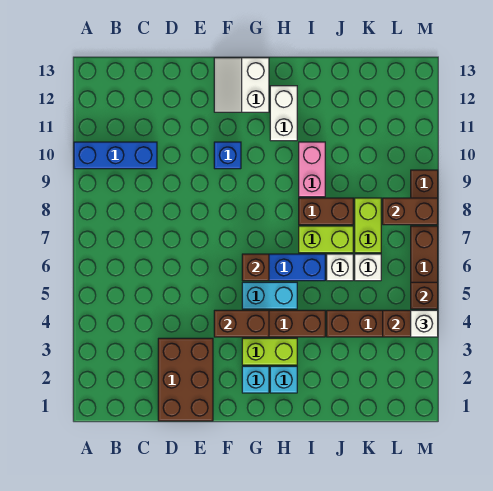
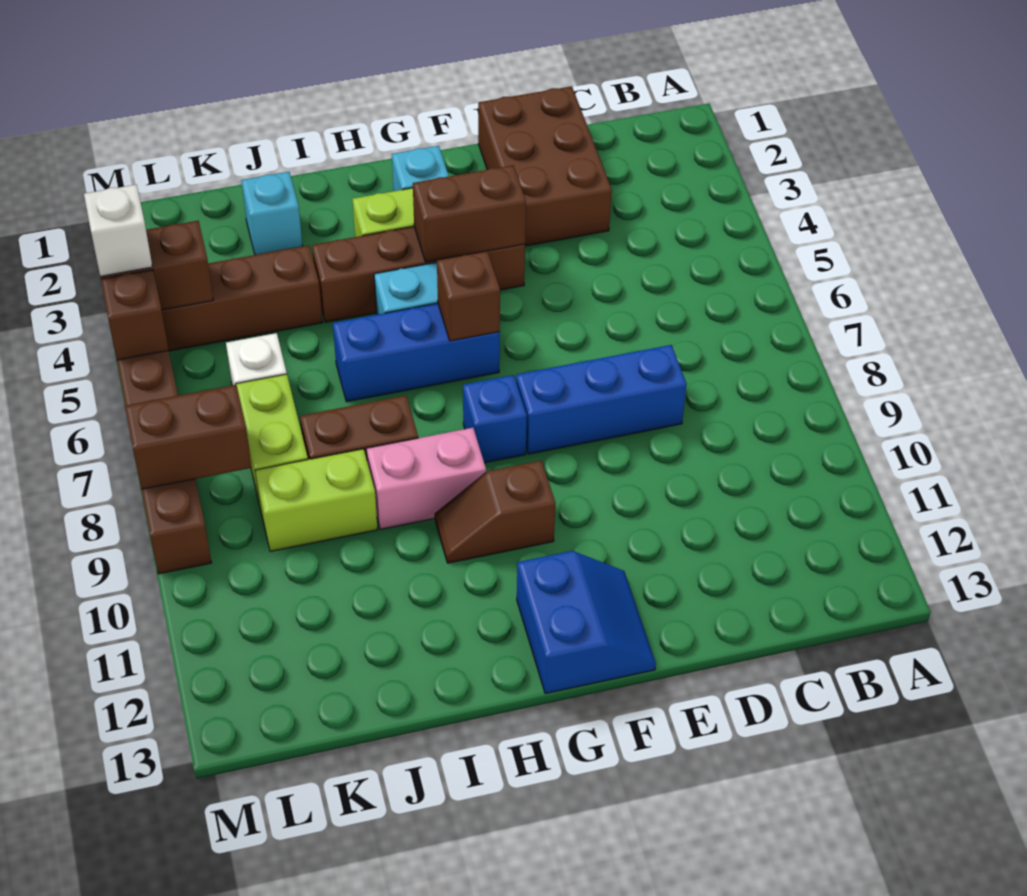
blue 1x3 brick [74,142,157,169] -> blue 1x3 brick moved to [516,345,687,454]
blue 1x1 brick [214,142,241,169] -> blue 1x1 brick moved to [463,375,527,463]
white 2x2 slope [214,58,269,112] -> blue 2x2 slope [517,551,656,694]
none -> brown 1x2 slope [435,461,555,563]
cyan 1x1 brick [270,366,297,393] -> cyan 1x1 brick moved to [241,172,303,255]
white 1x2 brick [270,86,297,141] -> none
lime 1x2 brick [299,226,353,253] -> lime 1x2 brick moved to [255,449,378,551]
pink 1x2 brick [299,142,325,197] -> pink 1x2 brick turned to [366,428,486,529]
white 1x1 brick [327,254,353,281] -> none

